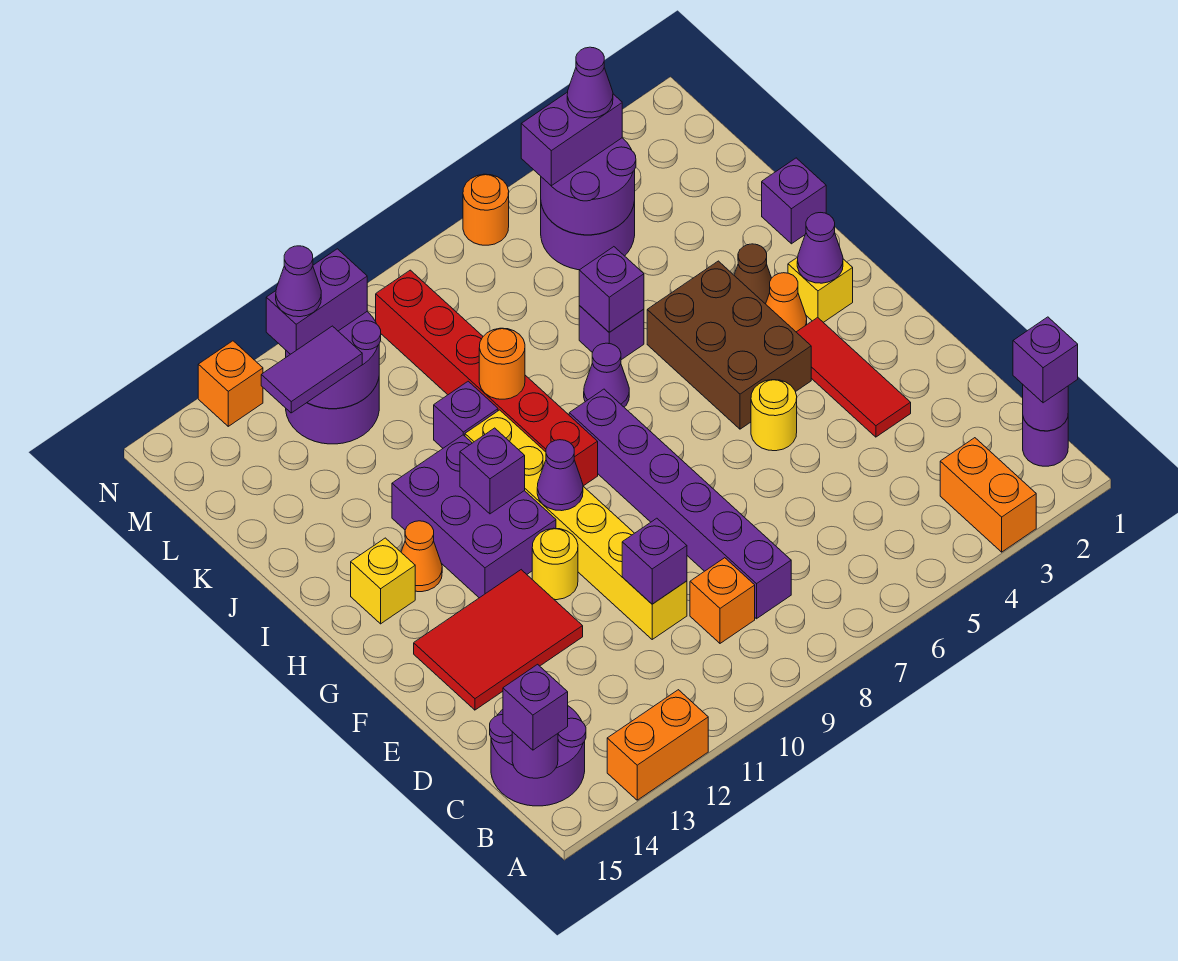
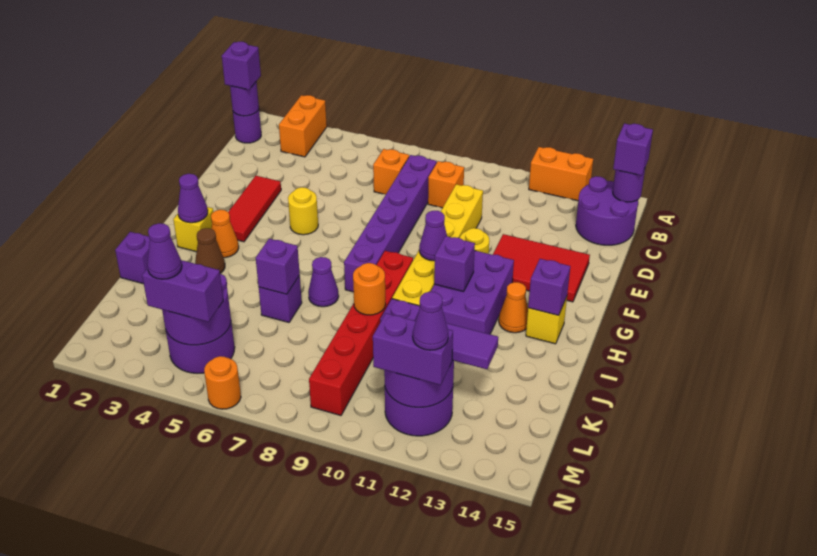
purple 1x1 brick [622,518,687,604] -> purple 1x1 brick moved to [528,259,570,315]
brown 2x3 brick [647,261,811,429] -> none
orange 1x1 brick [198,341,263,426] -> orange 1x1 brick moved to [373,149,409,195]

